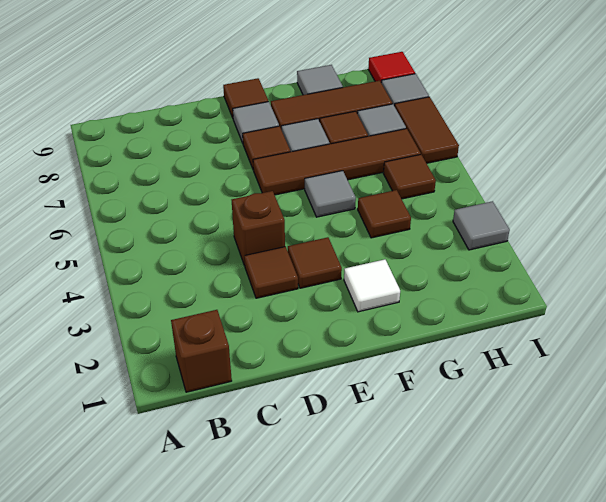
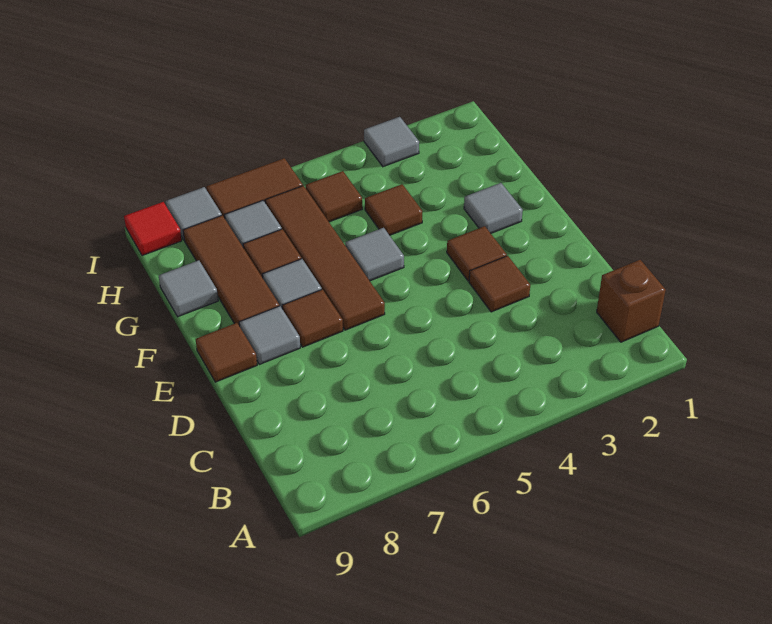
brown 1x1 brick [232,191,285,266] -> none
white 1x1 tile [344,259,400,312] -> grey 1x1 tile [464,183,523,233]

